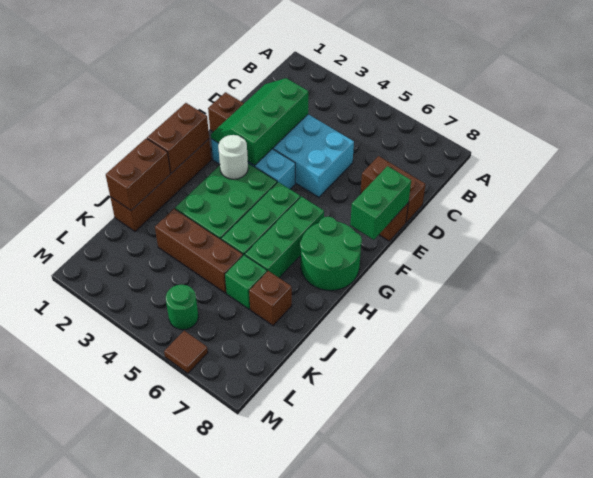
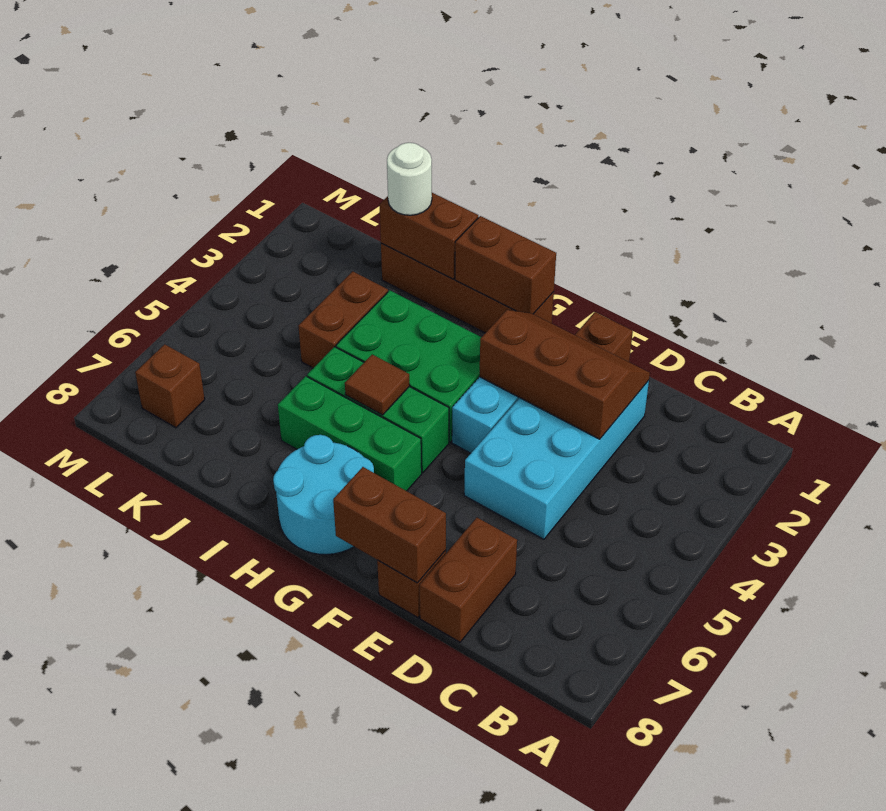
green 2x3 slope [211,78,308,165] -> brown 2x3 slope [480,310,650,439]
green 1x2 brick [350,166,411,240] -> brown 1x2 brick [333,467,446,583]
white 1x1 round brick [218,135,248,179] -> white 1x1 round brick moved to [387,143,432,215]
green 2x2 round brick [300,217,362,291] -> cyan 2x2 round brick [273,435,374,555]
brown 1x3 brick [155,209,243,293] -> brown 1x2 brick [298,271,388,368]
green 1x1 brick [225,255,267,309] -> none
brown 1x1 brick [249,271,292,326] -> brown 1x1 brick moved to [135,344,205,428]
green 1x1 round brick [166,285,198,330] -> none
brown 1x1 tile [164,331,208,373] -> brown 1x1 tile moved to [345,355,410,415]

